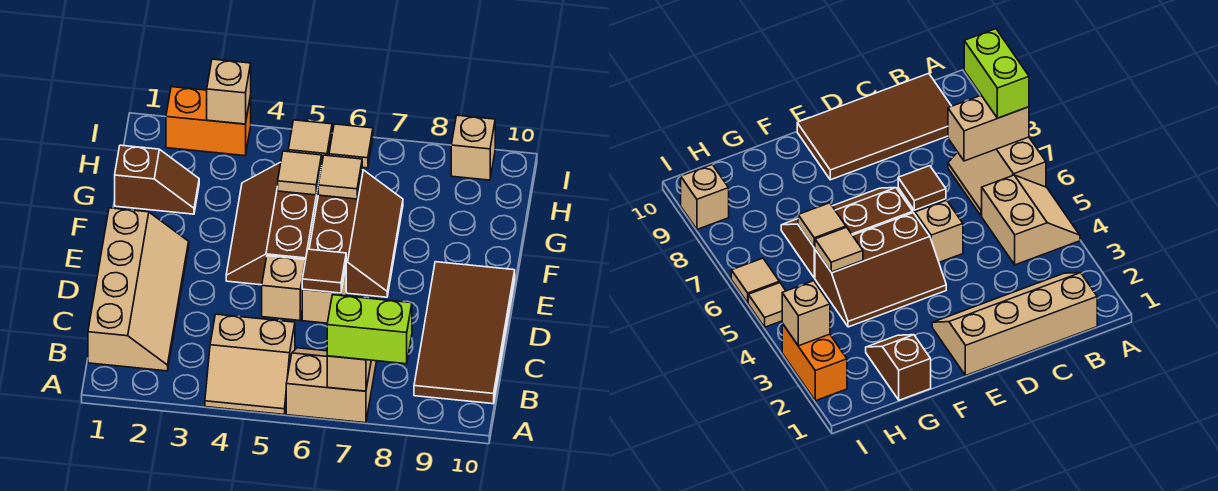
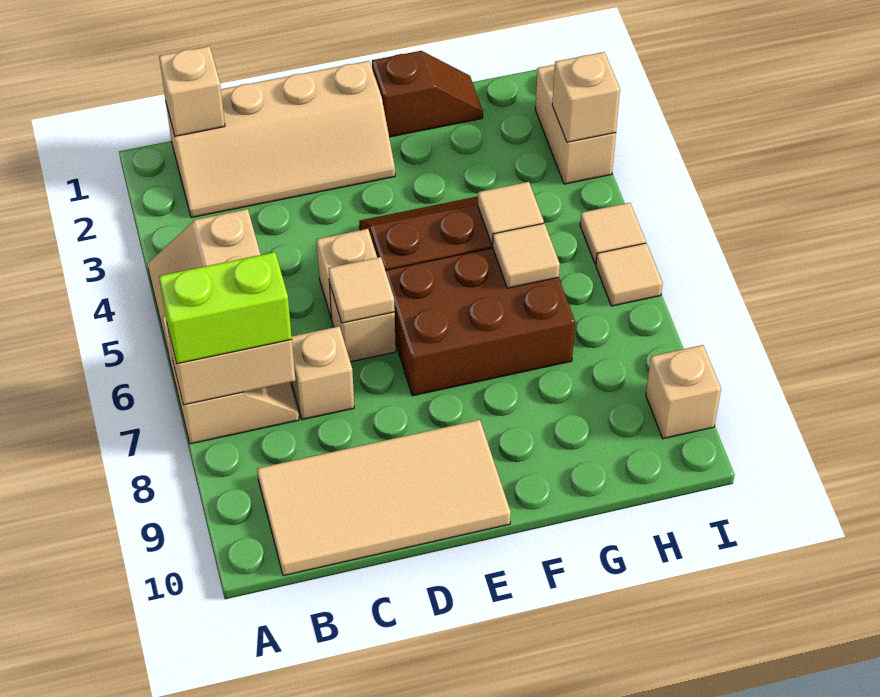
lime 1x2 brick [327,295,412,364] -> lime 1x2 brick turned to [159,252,292,364]
none -> tan 1x1 brick [159,46,225,136]
brown 2x4 tile [414,262,515,404] -> tan 2x4 tile [257,420,511,576]
none -> tan 1x1 brick [292,326,354,420]
brown 1x1 tile [302,249,346,293] -> tan 1x1 tile [328,257,395,323]
brown 2x3 slope [309,170,403,297] -> brown 2x3 brick [385,248,575,396]
brown 1x2 slope [115,145,199,214] -> brown 1x2 slope turned to [372,51,483,137]
orange 1x2 brick [166,87,251,156] -> tan 1x2 brick [535,65,616,184]

